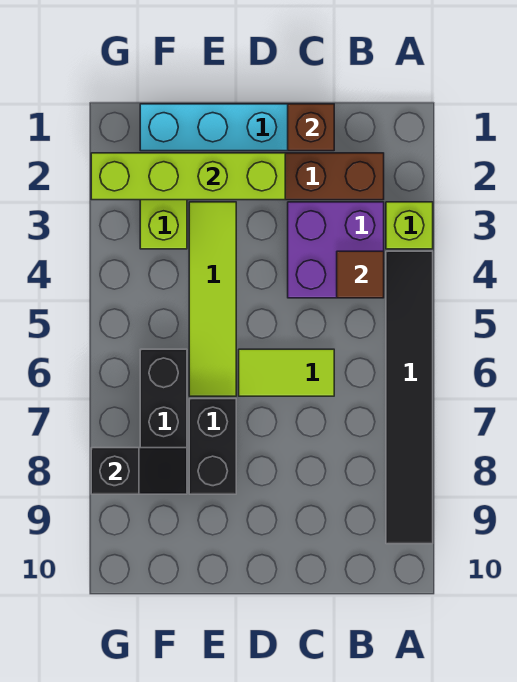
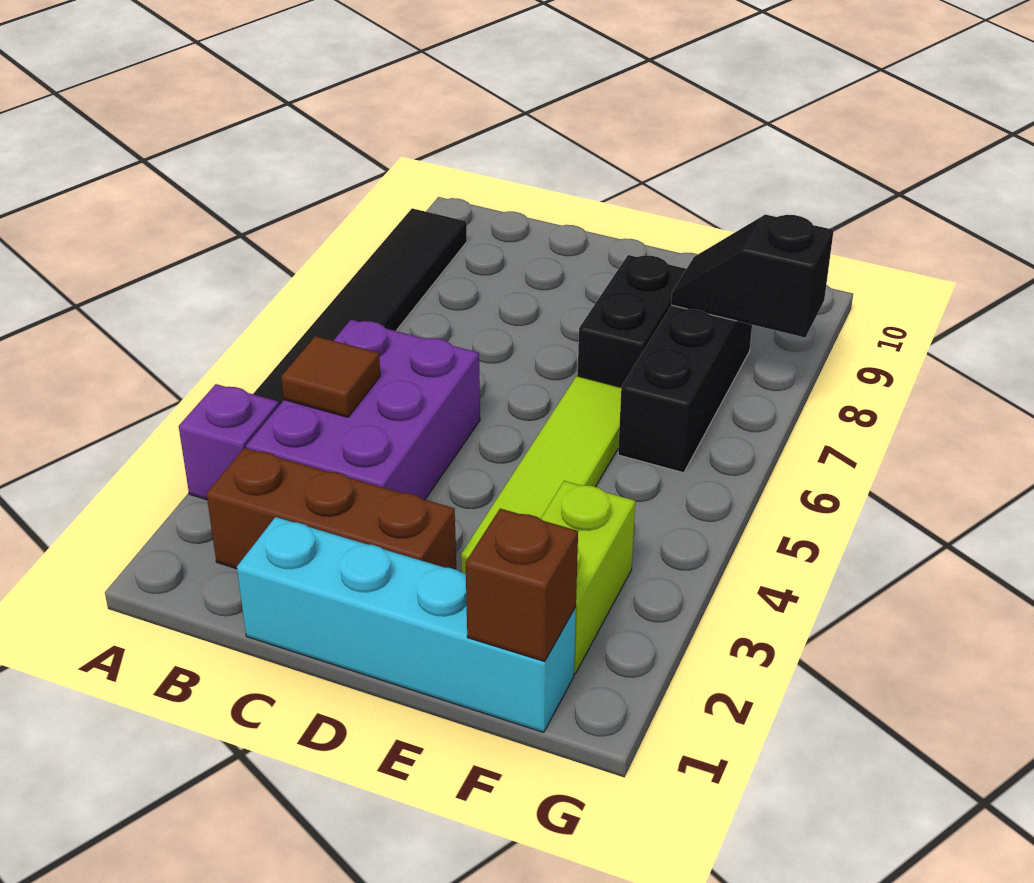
lime 1x1 brick [386,202,433,249] -> purple 1x1 brick [179,384,279,500]
purple 2x2 brick [288,202,384,298] -> purple 2x3 brick [246,320,480,499]
brown 1x1 brick [288,104,334,151] -> brown 1x1 brick moved to [465,509,578,661]
lime 1x2 tile [239,349,334,396] -> none
lime 1x4 brick [91,153,285,200] -> none

